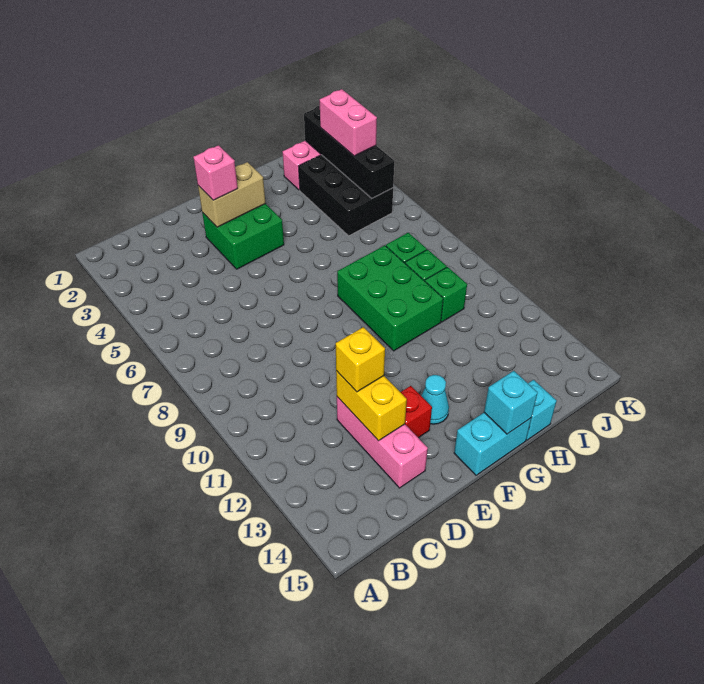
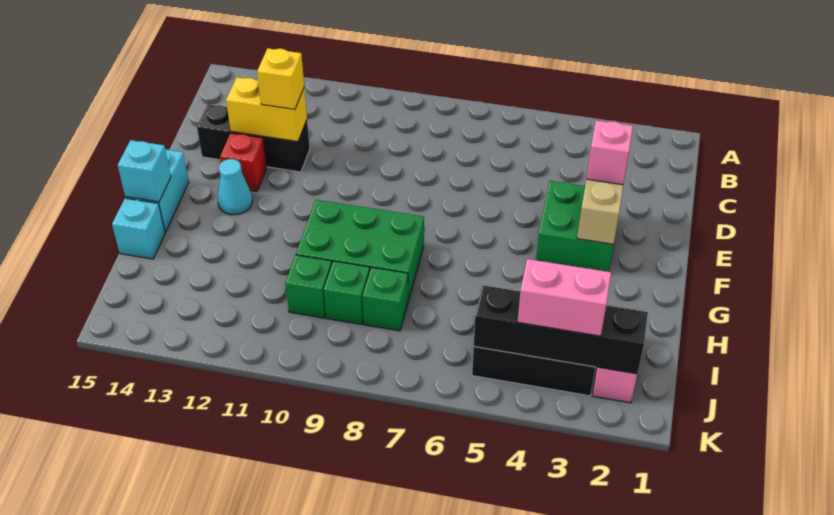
pink 1x3 brick [337,397,428,488] -> black 1x3 brick [197,104,310,172]

